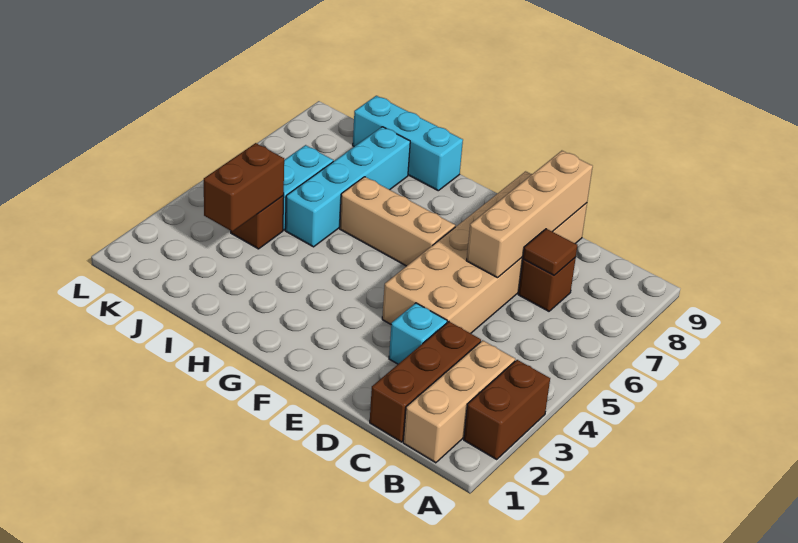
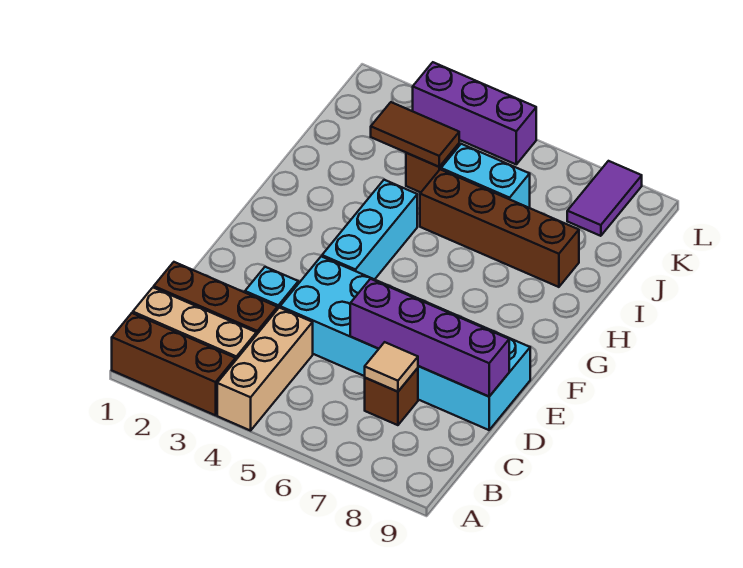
brown 1x2 brick [464,360,550,459] -> brown 1x3 brick [112,313,236,415]
brown 1x1 tile [523,229,578,275] -> tan 1x1 tile [365,342,418,392]
tan 2x6 brick [382,171,587,333] -> cyan 2x6 brick [280,256,530,430]
tan 1x4 brick [466,151,593,278] -> purple 1x4 brick [350,279,509,397]
tan 1x3 brick [340,177,456,266] -> tan 1x3 brick moved to [217,308,313,431]
cyan 1x3 brick [353,96,463,191] -> cyan 1x3 brick moved to [322,180,417,279]
cyan 1x4 brick [285,127,410,247] -> brown 1x4 brick [420,169,579,287]
brown 1x2 brick [204,143,284,232] -> brown 1x2 tile [371,102,459,167]
none -> purple 1x2 tile [567,161,642,236]
none -> purple 1x3 brick [413,62,536,164]

